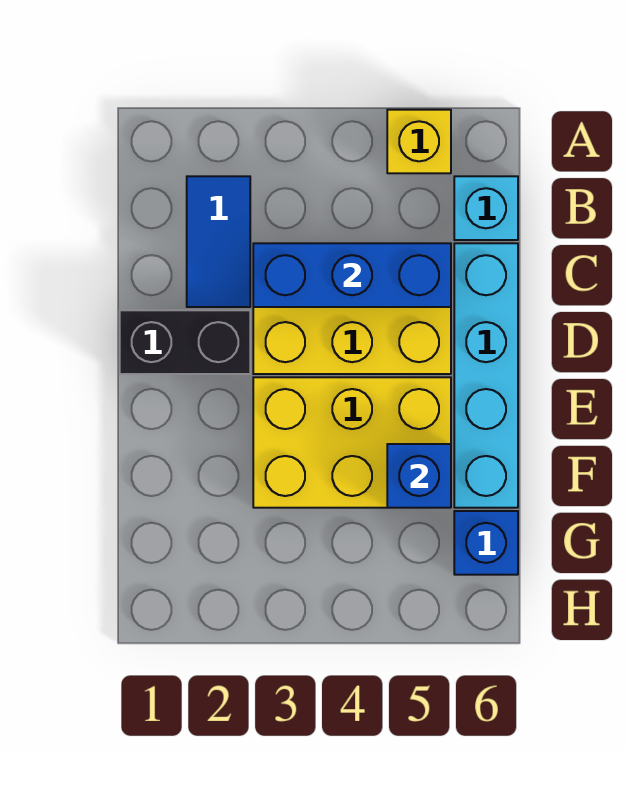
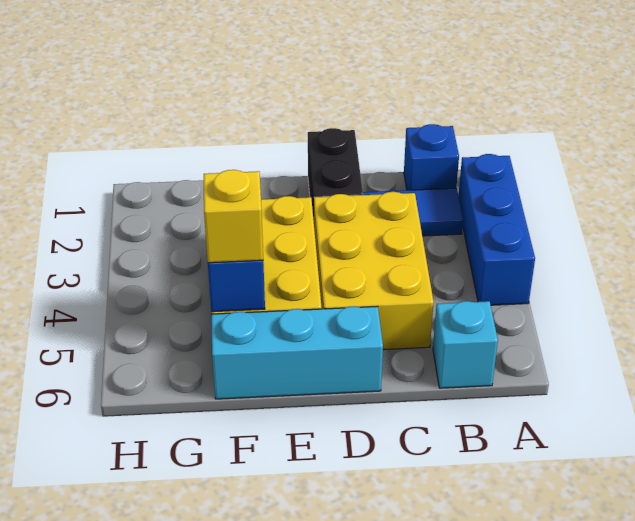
yellow 1x1 brick [387,110,451,173] -> yellow 1x1 brick moved to [204,170,263,263]
blue 1x3 brick [253,243,451,307] -> blue 1x3 brick moved to [458,154,535,305]
cyan 1x4 brick [454,243,518,508] -> cyan 1x3 brick [211,306,383,399]
blue 1x1 brick [454,511,518,575] -> blue 1x1 brick moved to [404,124,459,190]

